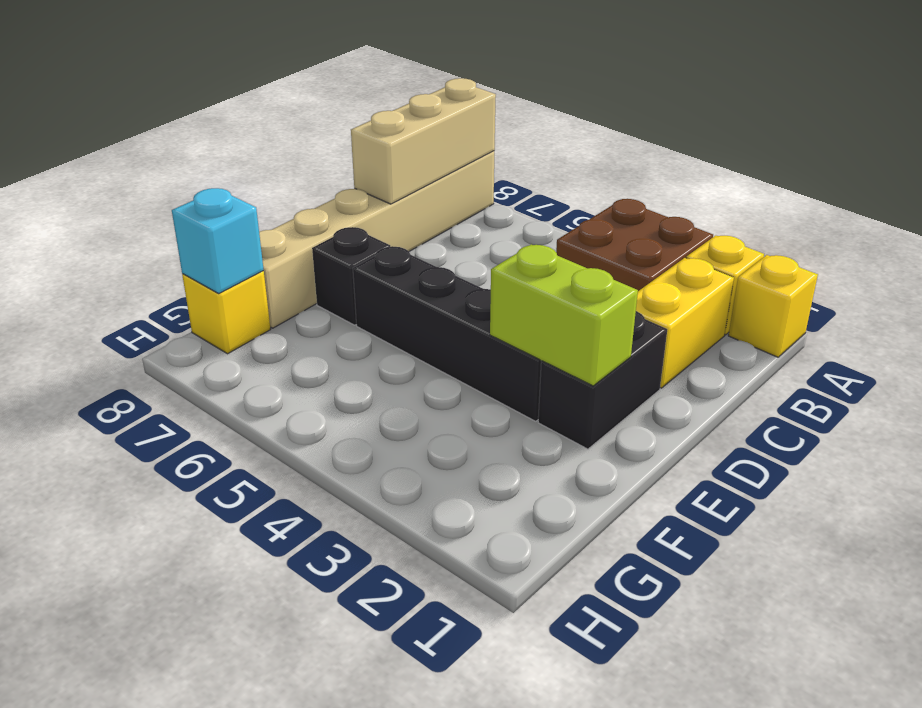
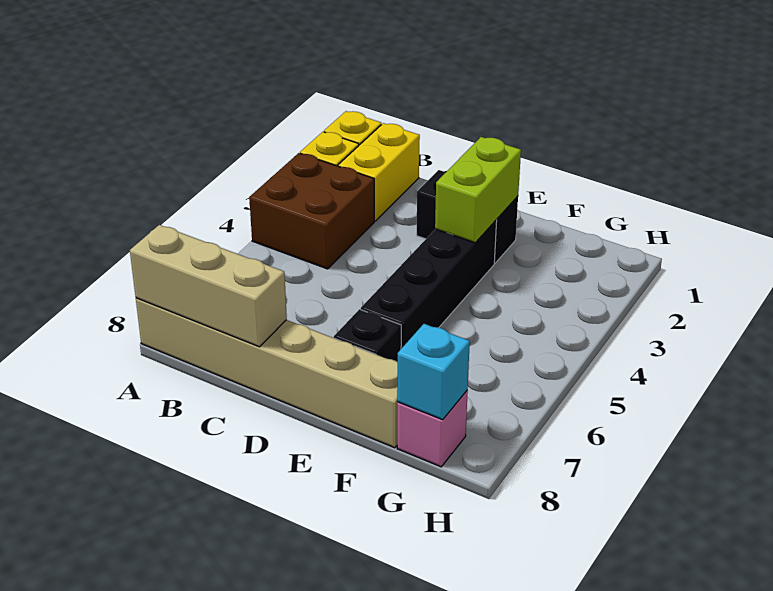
yellow 1x2 brick [636,258,734,388] -> yellow 1x2 brick turned to [338,123,420,221]
yellow 1x1 brick [182,271,271,354] -> pink 1x1 brick [397,390,468,467]

